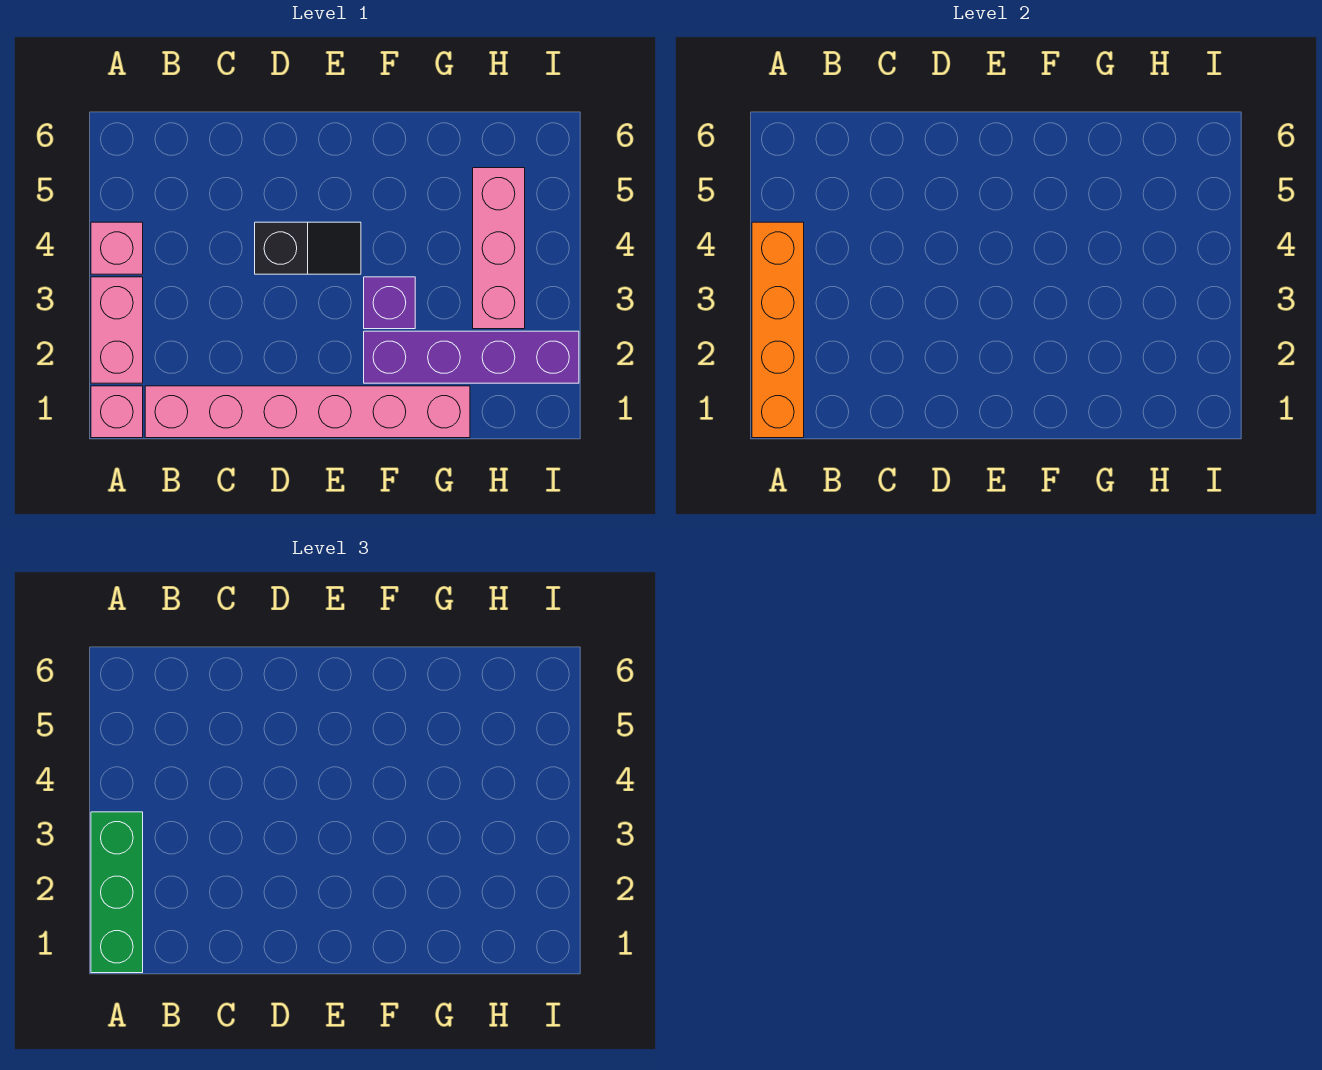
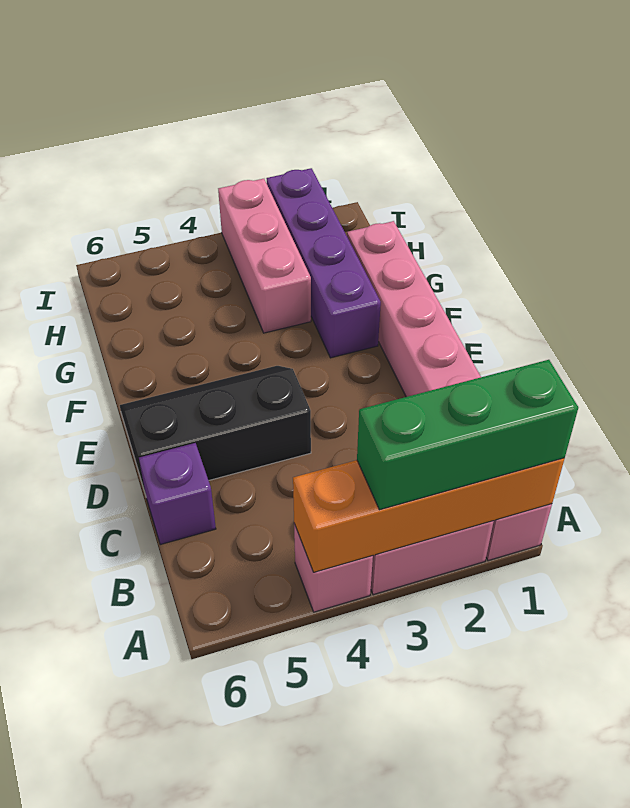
black 1x2 slope [255,222,361,274] -> black 2x3 slope [120,366,311,495]
purple 1x1 brick [364,277,415,329] -> purple 1x1 brick moved to [139,443,216,545]
pink 1x3 brick [473,168,525,329] -> pink 1x3 brick turned to [218,179,311,333]

